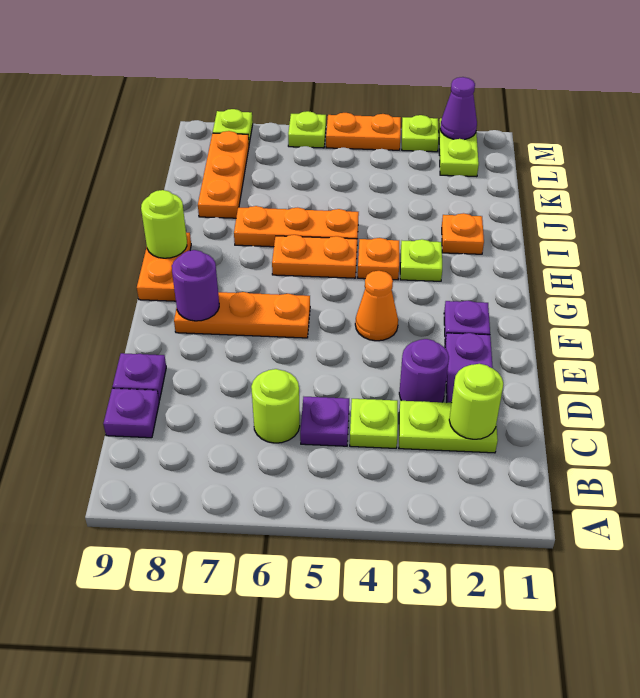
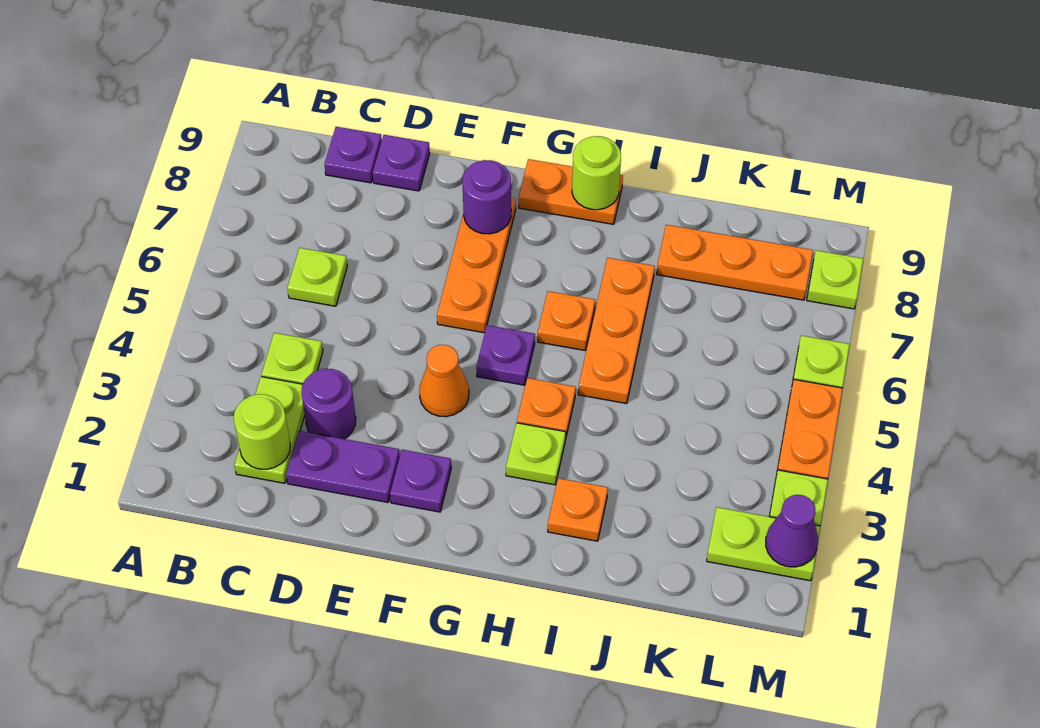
purple 1x1 plate [300,397,349,446] -> purple 1x1 plate moved to [476,325,535,385]
lime 1x1 round brick [251,369,300,443] -> lime 1x1 plate [287,248,347,306]
orange 1x2 plate [272,235,357,278] -> orange 1x1 plate [538,291,595,350]

